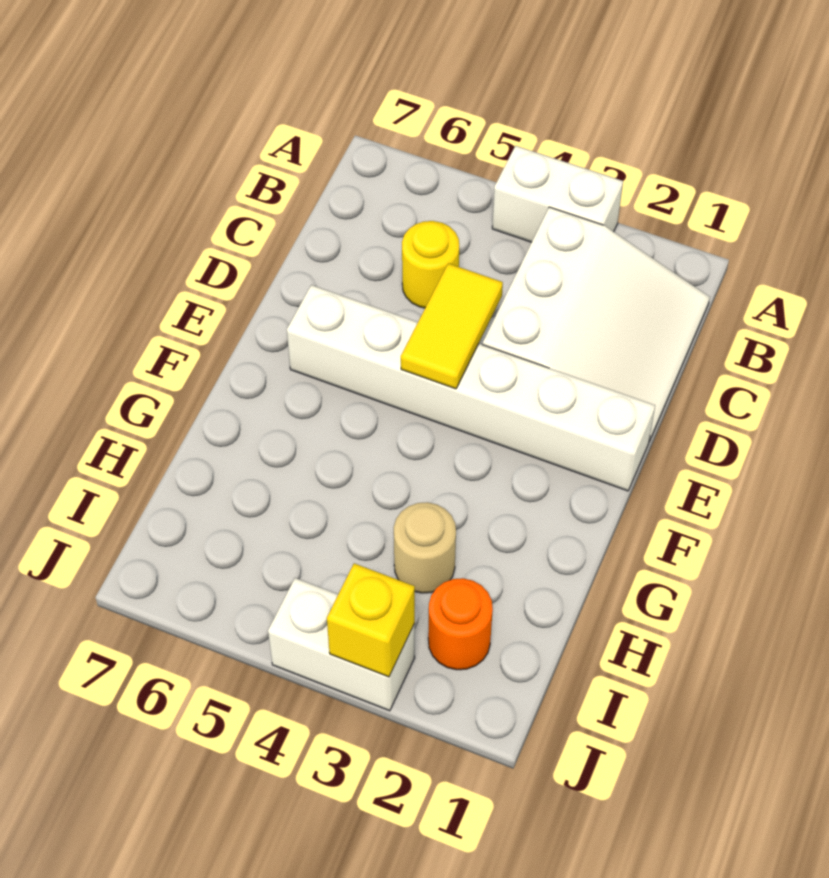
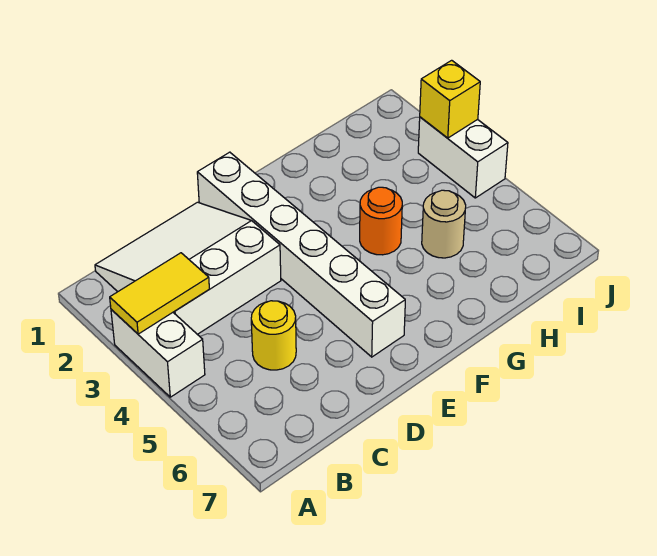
yellow 1x2 tile [401,263,503,389] -> yellow 1x2 tile moved to [110,253,209,334]
tan 1x1 round brick [394,502,456,593] -> tan 1x1 round brick moved to [422,190,466,258]
orange 1x1 round brick [428,578,493,670] -> orange 1x1 round brick moved to [360,187,402,255]

